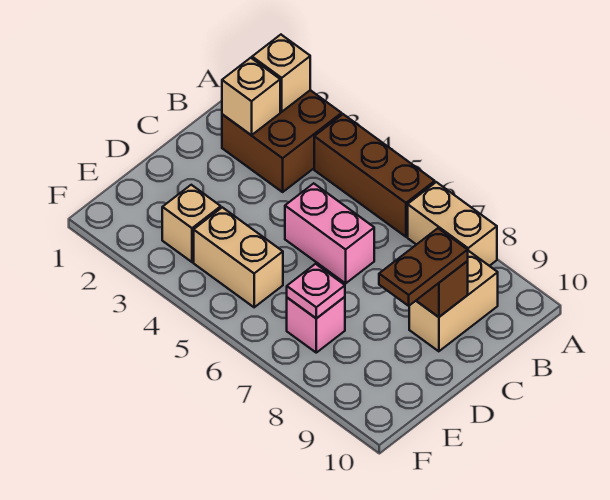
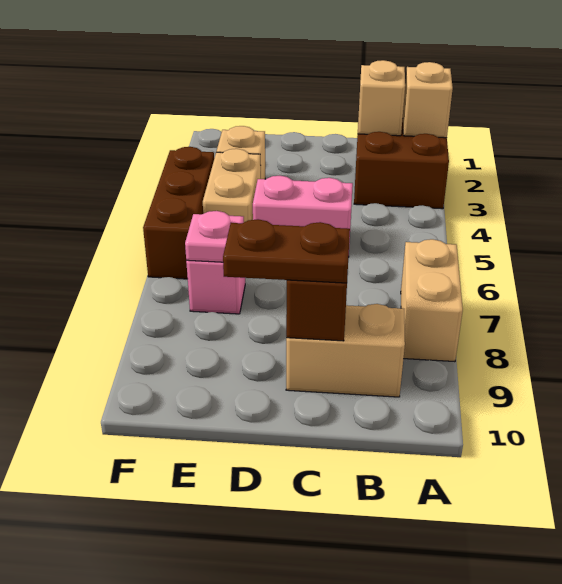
brown 1x3 brick [314,114,435,237] -> brown 1x3 brick moved to [143,147,214,279]
pink 1x2 brick [285,183,374,283] -> pink 1x2 brick turned to [253,176,353,256]

